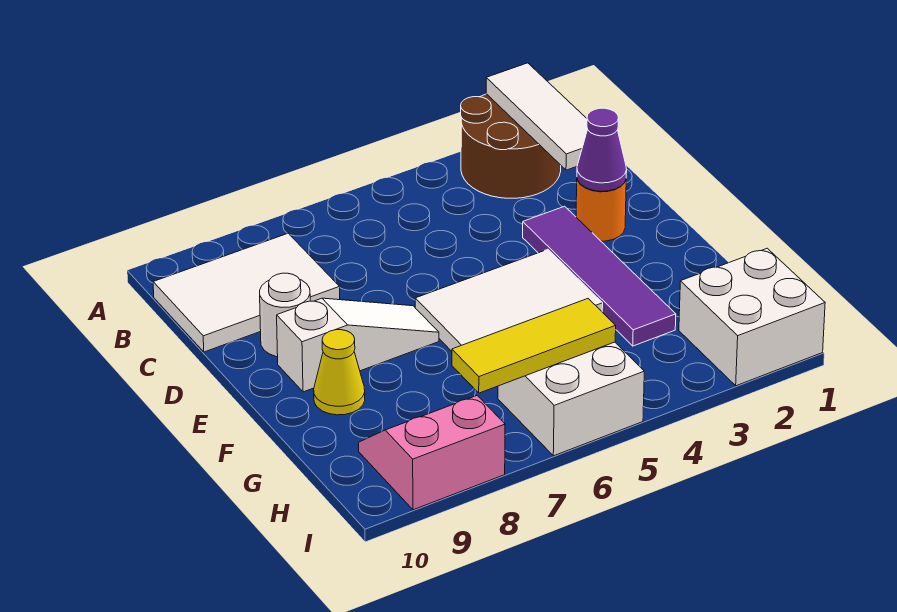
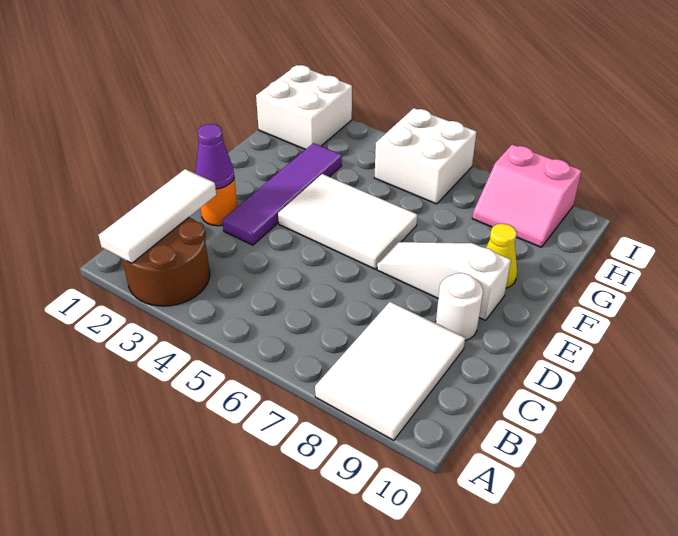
white 2x3 tile [153,233,340,352] -> white 2x3 tile turned to [315,302,465,440]
yellow 1x3 tile [452,299,616,393] -> none

